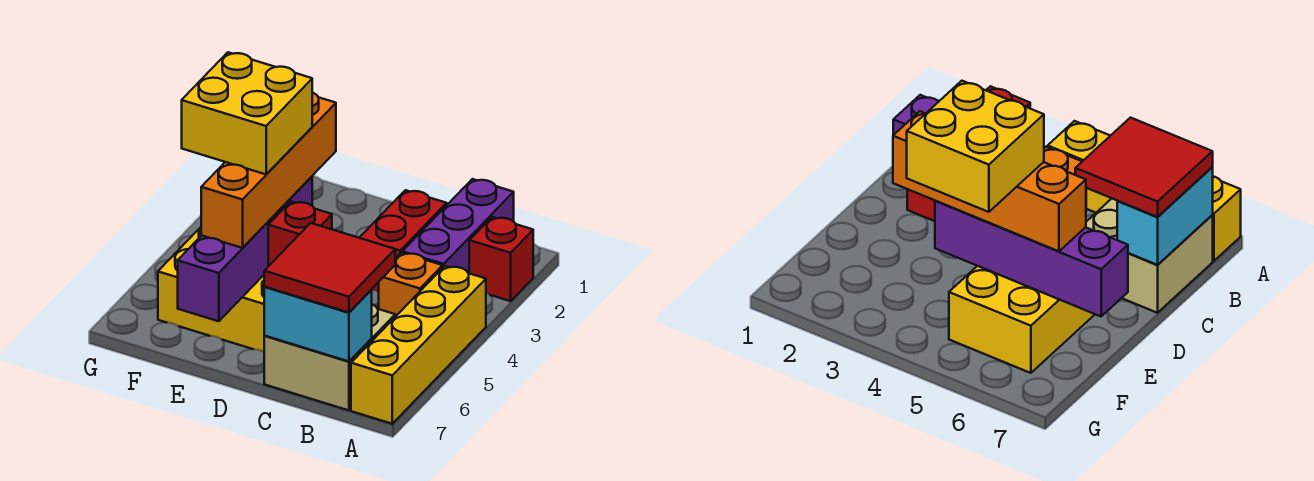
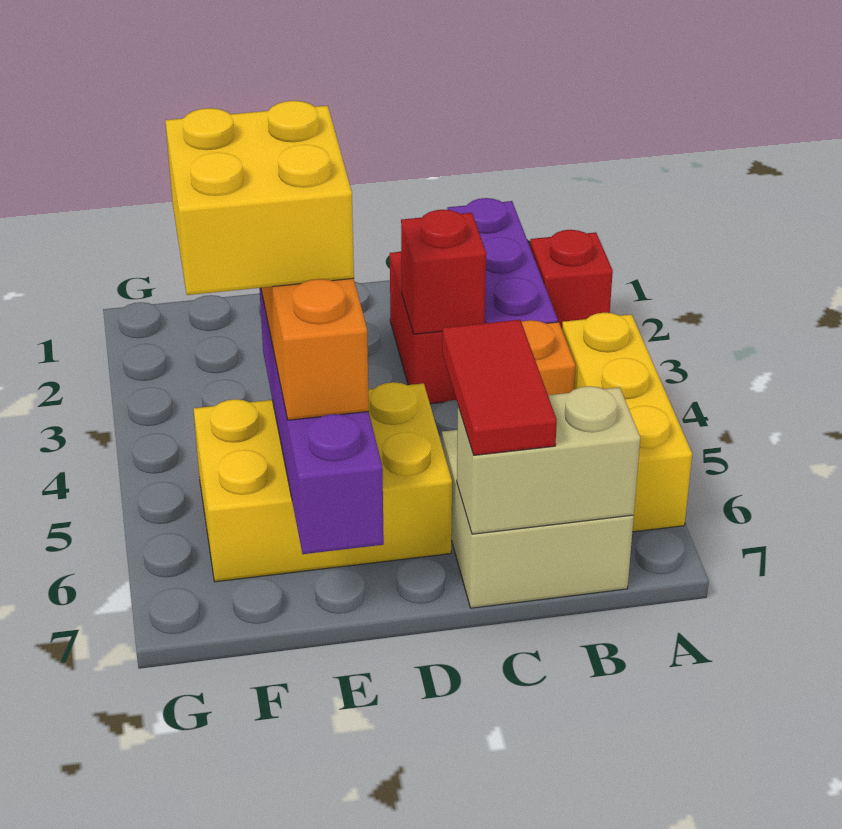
yellow 1x4 brick [351,266,486,424] -> yellow 1x3 brick [562,313,692,532]
red 2x2 tile [264,223,395,313] -> red 1x2 tile [442,320,557,455]
cyan 1x2 brick [264,287,372,361] -> tan 1x2 brick [457,386,640,534]
red 1x1 brick [268,202,332,266] -> red 1x1 brick moved to [401,210,486,334]

